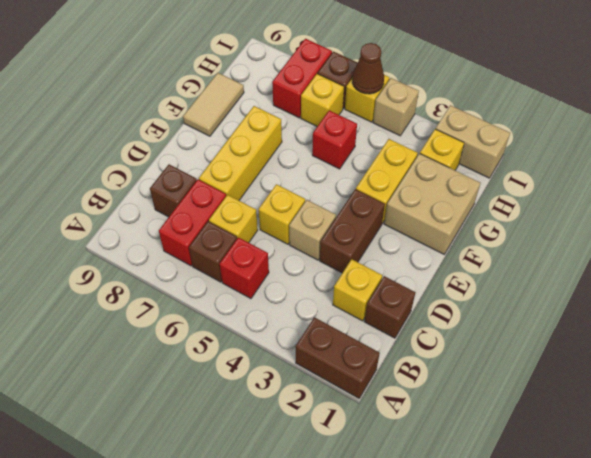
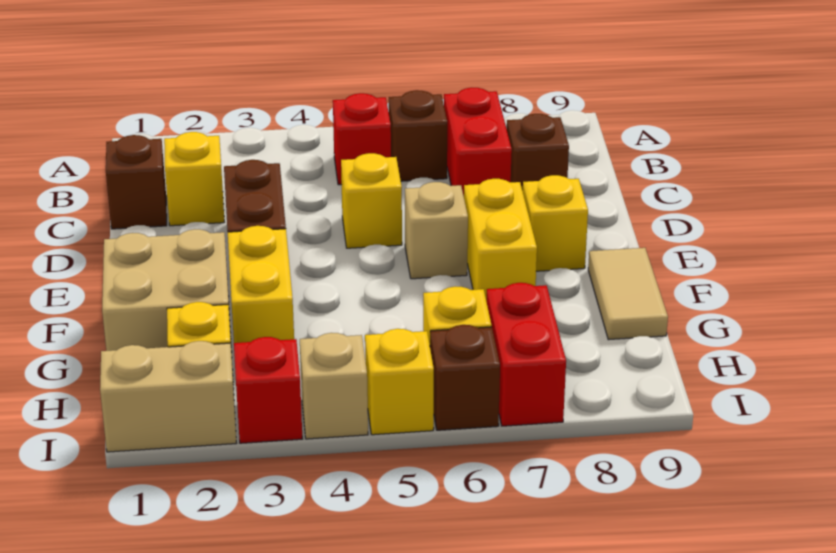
brown 1x2 brick [296,317,380,398] -> none
yellow 1x1 brick [209,195,258,243] -> yellow 1x1 brick moved to [523,175,588,271]
tan 1x1 brick [289,200,336,260] -> tan 1x1 brick moved to [405,182,468,279]
yellow 1x3 brick [199,106,282,200] -> yellow 1x2 brick [464,179,537,300]
red 1x1 brick [312,110,357,169] -> red 1x1 brick moved to [234,337,302,443]
brown 1x1 cone [352,43,384,94] -> none

